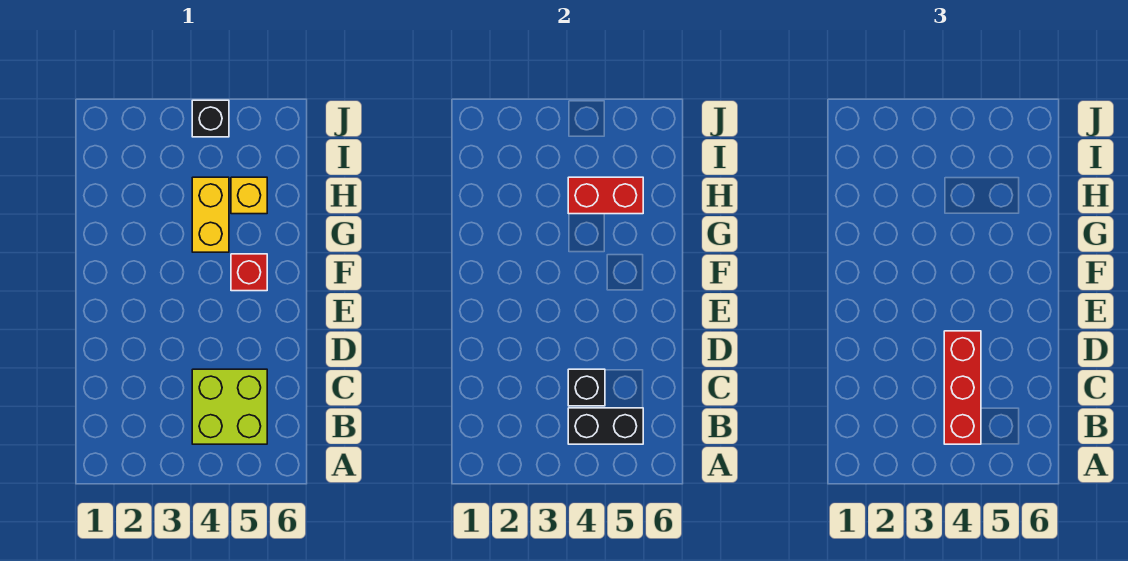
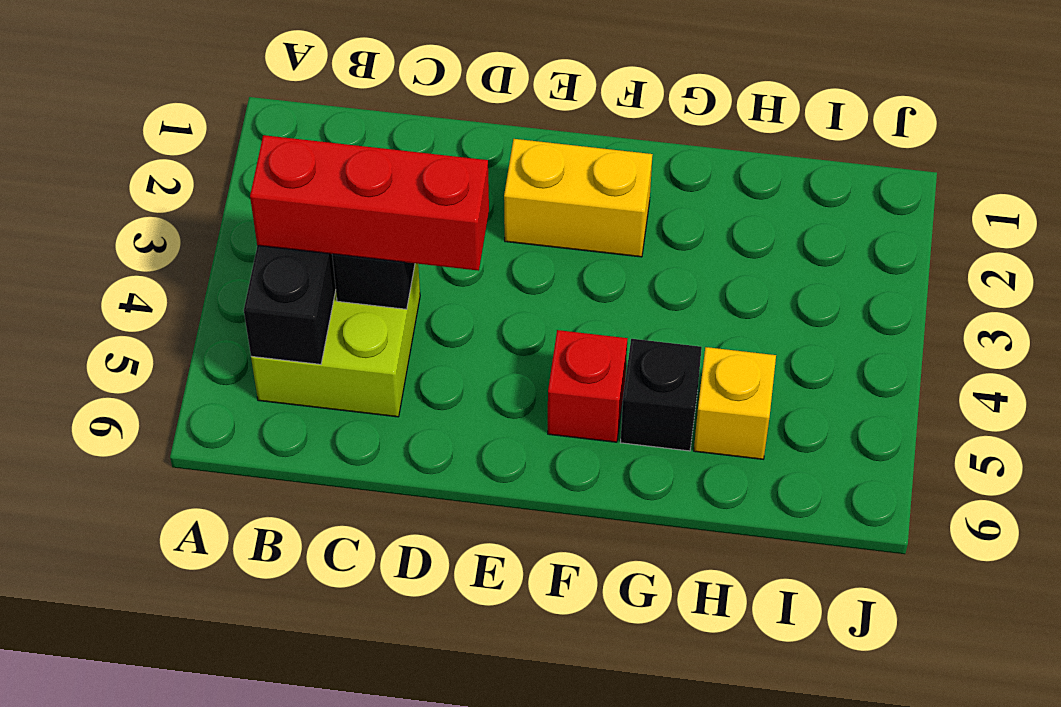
yellow 1x2 brick [192,177,229,252] -> yellow 1x2 brick moved to [504,139,653,257]
red 1x2 brick [568,177,643,214] -> none
black 1x1 brick [192,100,229,137] -> black 1x1 brick moved to [621,339,702,451]

